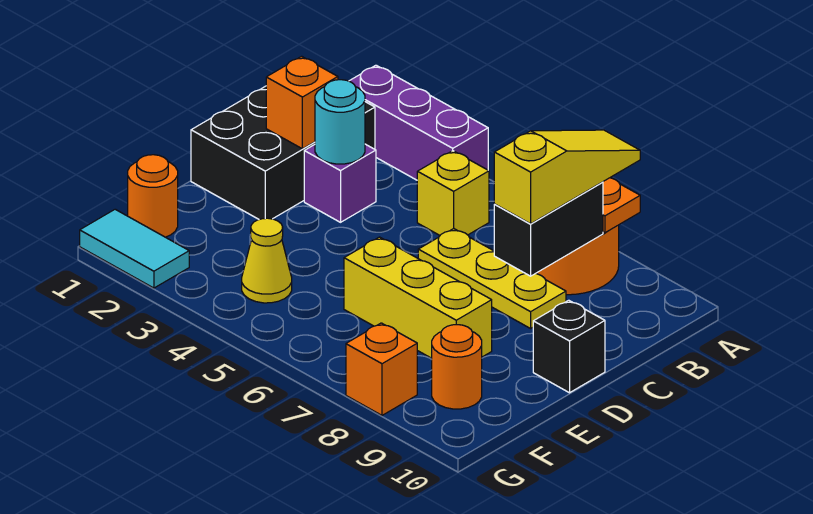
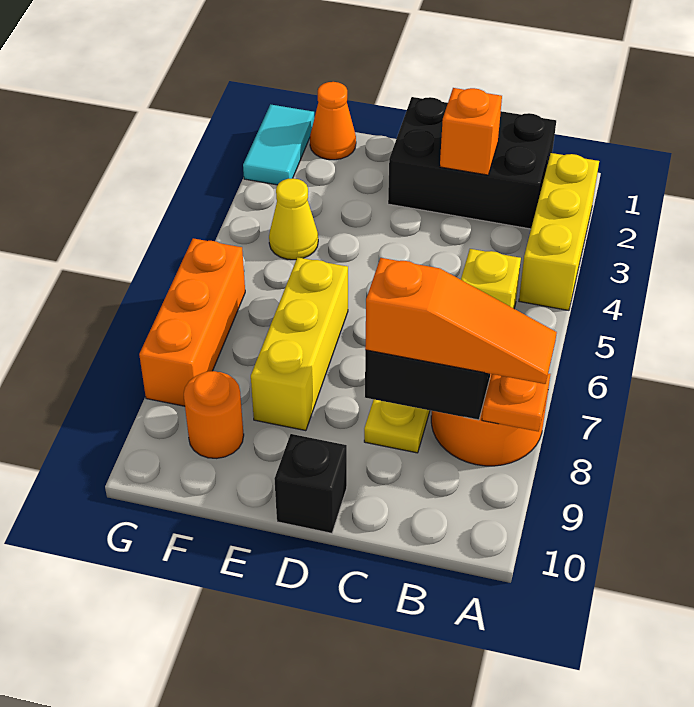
purple 1x3 brick [349,65,488,180] -> yellow 1x3 brick [519,153,599,310]
yellow 1x3 slope [494,130,640,224] -> orange 1x3 slope [365,258,557,384]
purple 1x1 brick [304,144,376,222] -> none
cyan 1x1 round brick [315,80,365,164] -> none
orange 1x1 round brick [128,155,178,237] -> orange 1x1 cone [310,82,356,160]
orange 1x1 brick [346,323,417,415] -> orange 1x3 brick [139,238,245,406]

